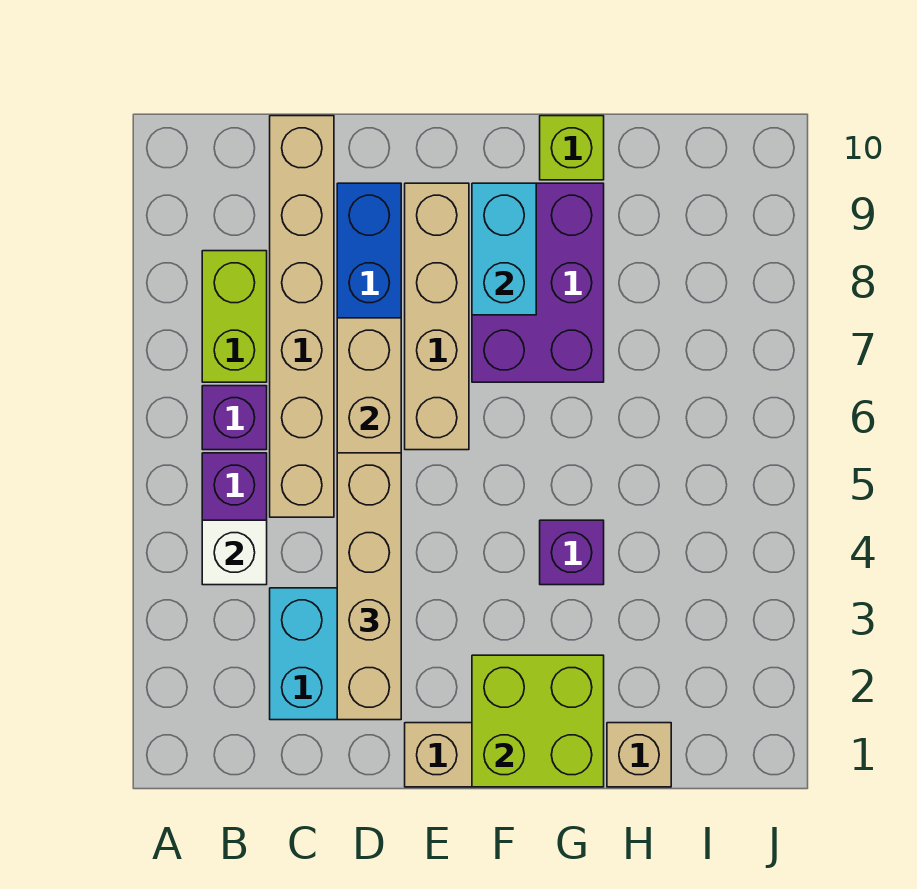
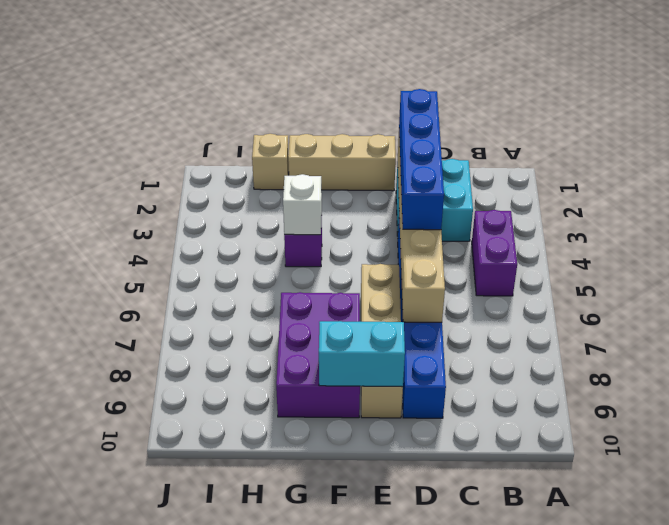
white 1x1 brick [202,520,267,585] -> white 1x1 brick moved to [283,174,322,235]
purple 1x1 brick [202,386,267,450] -> none
lime 1x2 brick [202,251,267,382] -> none
tan 1x6 brick [270,116,334,517] -> none
tan 1x4 brick [337,453,401,720] -> blue 1x4 brick [399,89,444,230]
lime 2x2 brick [472,655,604,787] -> none
cyan 1x2 brick [472,183,536,315] -> cyan 1x2 brick turned to [319,321,405,387]
lime 1x1 brick [540,116,604,180] -> none

